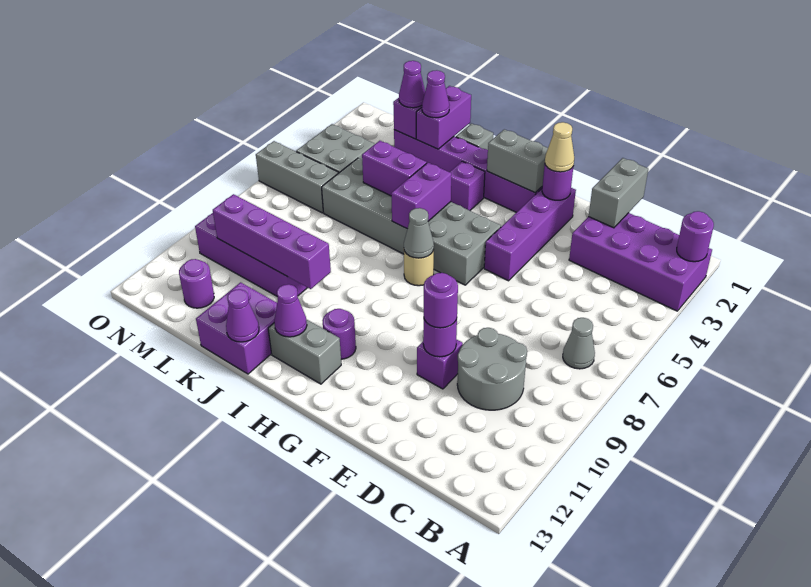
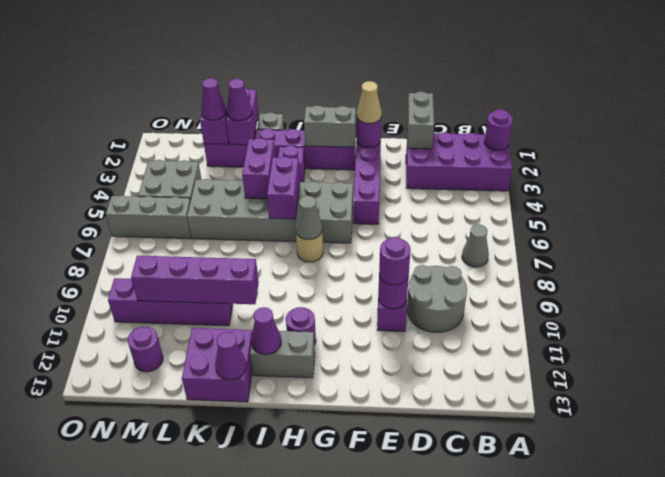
purple 1x2 brick [362,141,427,196] -> purple 1x2 brick turned to [242,138,275,199]

